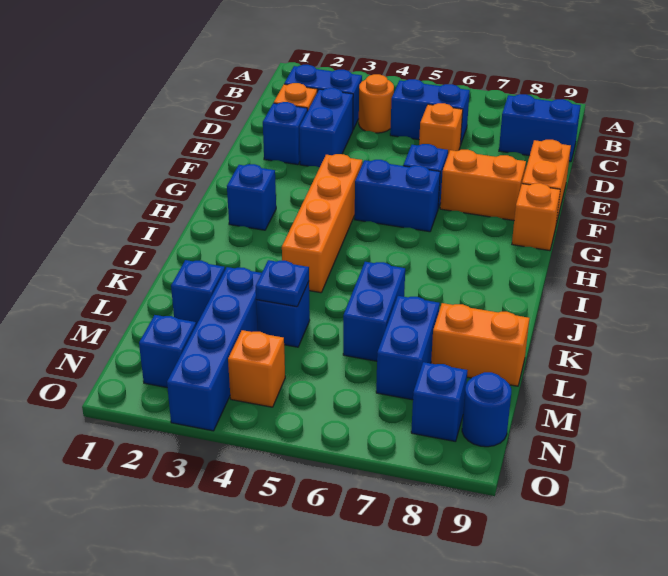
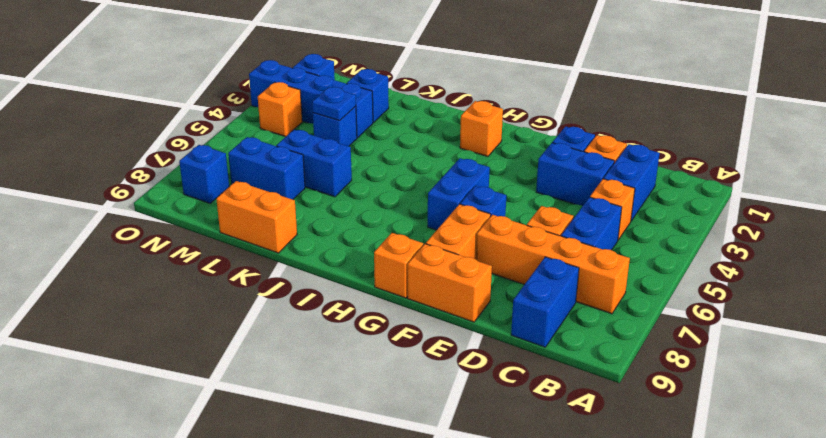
orange 1x1 round brick [359,74,394,133] -> orange 1x1 brick [590,179,635,240]
orange 1x4 brick [282,154,362,293] -> orange 1x4 brick moved to [476,215,630,314]
blue 1x1 brick [227,164,276,230] -> orange 1x1 brick [460,101,503,157]
orange 1x2 brick [431,303,529,386] -> orange 1x2 brick turned to [216,181,297,253]
blue 1x1 round brick [462,372,511,447] -> none

